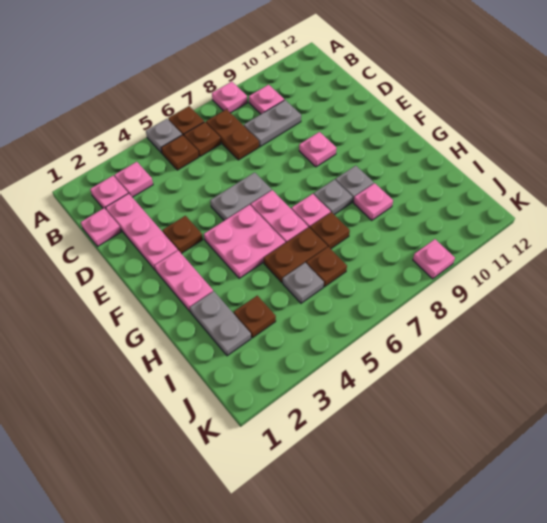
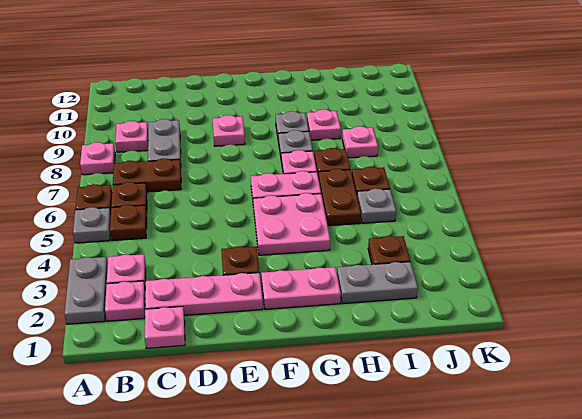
grey 1x2 plate [210,172,271,221] -> grey 1x2 plate moved to [64,257,108,324]
pink 1x1 plate [413,239,455,279] -> pink 1x1 plate moved to [342,126,378,158]

